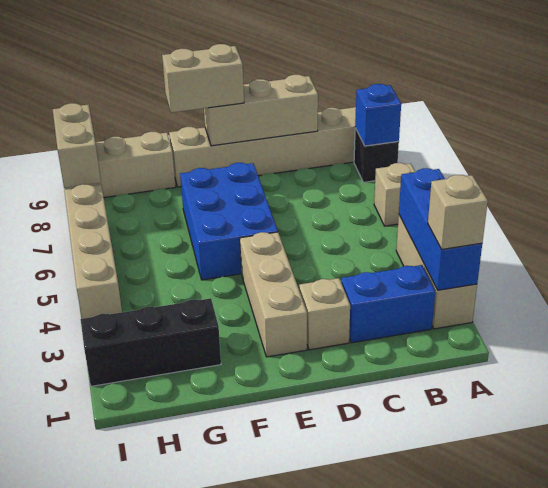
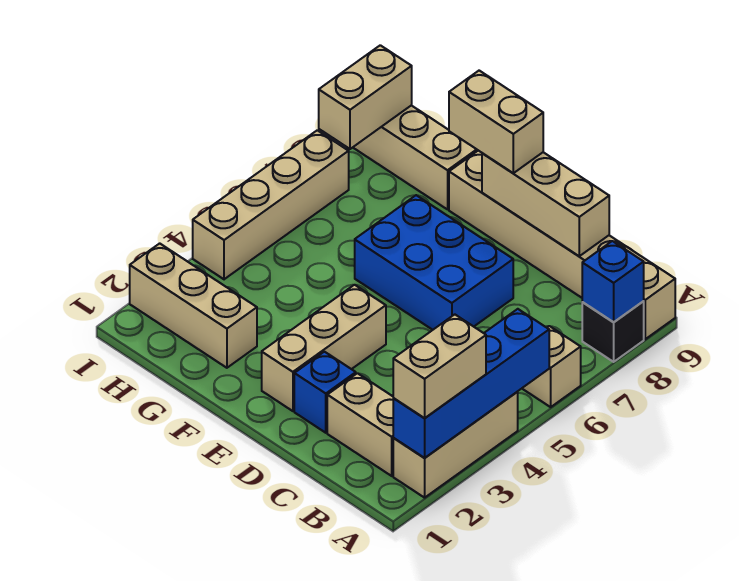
blue 1x3 brick [399,168,482,290] -> blue 1x4 brick [393,309,549,458]
tan 1x1 brick [428,175,488,250] -> tan 1x2 brick [393,314,486,418]
blue 1x2 brick [341,265,435,343] -> tan 1x2 brick [327,373,393,476]
tan 1x1 brick [299,278,350,350] -> blue 1x1 brick [294,352,356,433]
blue 2x3 brick [180,163,278,280] -> blue 2x3 brick turned to [355,195,513,330]
black 1x3 brick [81,298,221,386] -> tan 1x3 brick [130,243,257,368]

